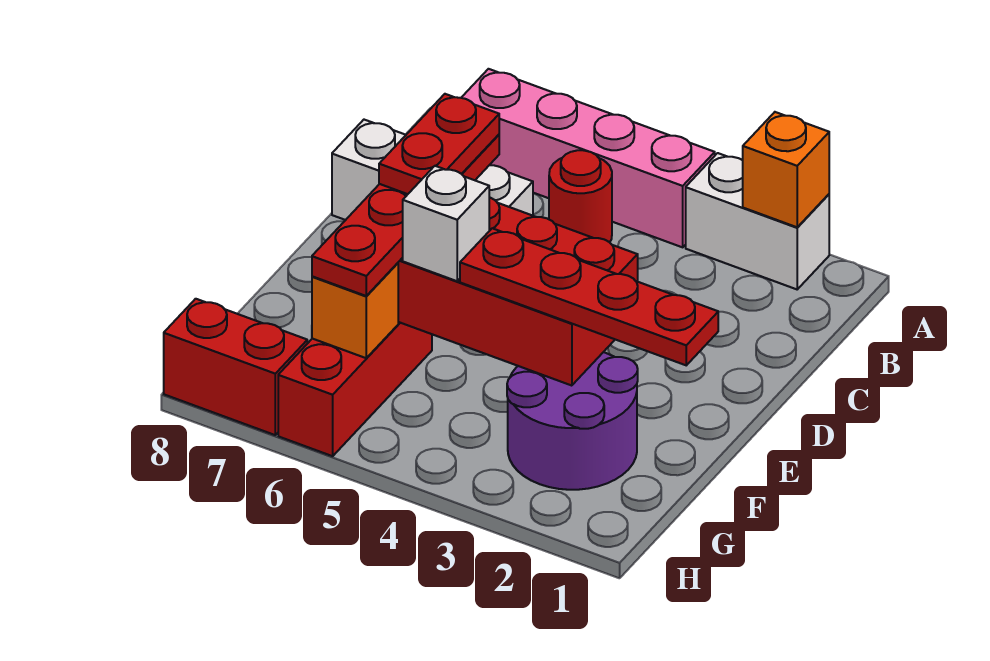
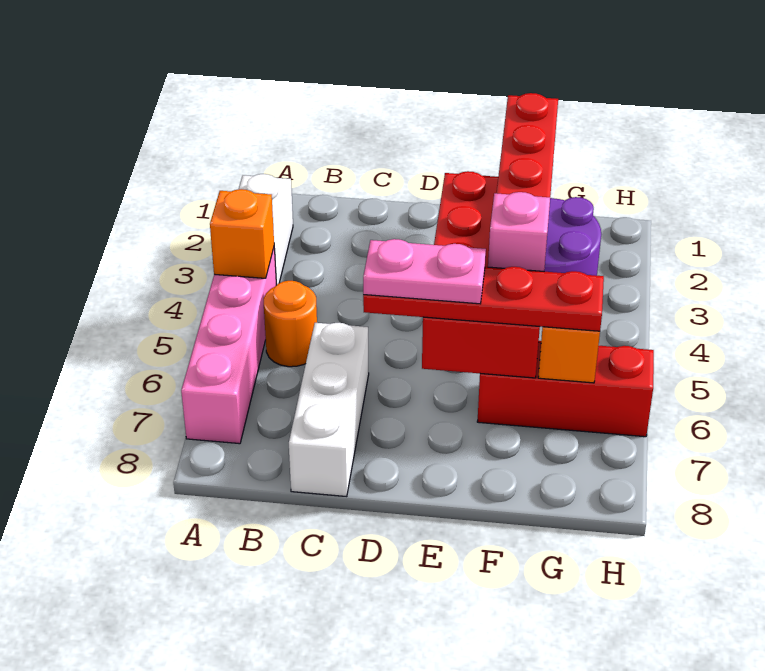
orange 1x1 brick [743,112,829,227] -> orange 1x1 brick moved to [210,189,274,278]
red 1x1 round brick [549,150,612,242] -> orange 1x1 round brick [264,281,317,367]
red 1x2 plate [379,94,499,194] -> pink 1x2 plate [363,239,486,304]
white 1x1 brick [403,166,489,281] -> pink 1x1 brick [488,192,550,271]
red 1x2 brick [164,299,307,435] -> none

